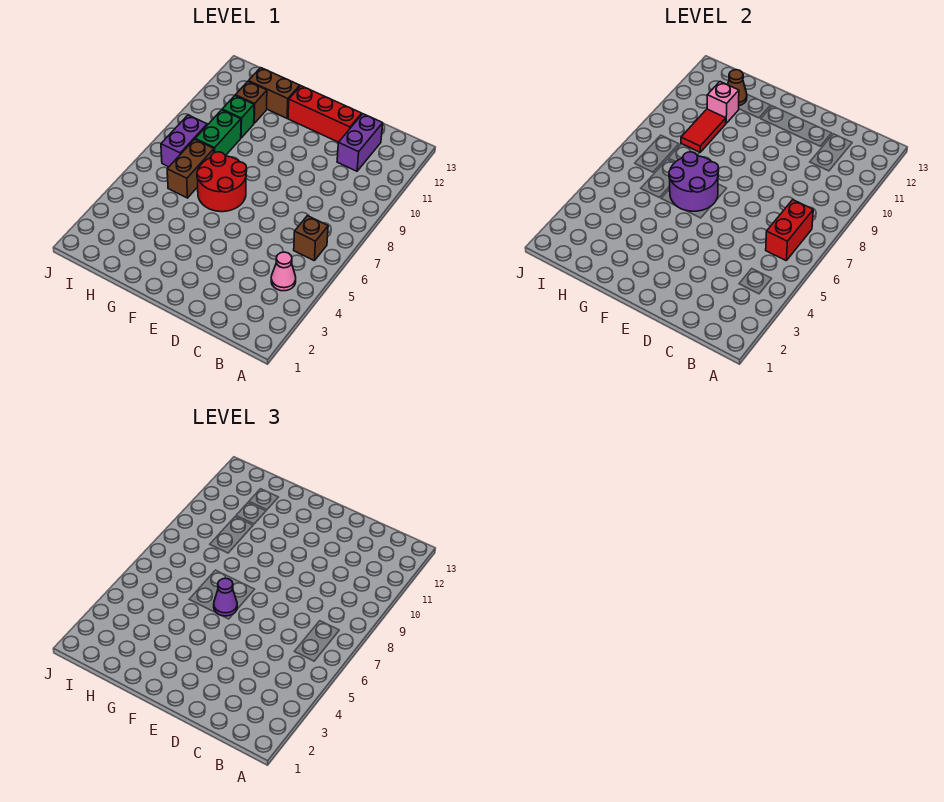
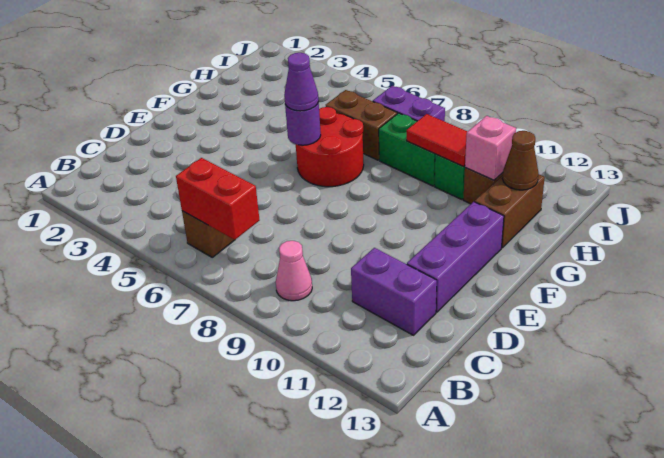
pink 1x1 cone [271,252,296,291] -> pink 1x1 cone moved to [276,241,312,301]
red 1x3 brick [288,86,362,142] -> purple 1x3 brick [407,202,504,312]
purple 2x2 round brick [669,152,719,211] -> purple 1x1 round brick [285,102,321,145]

